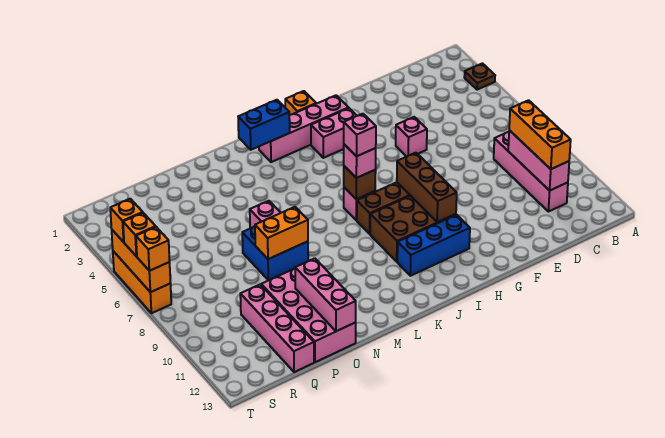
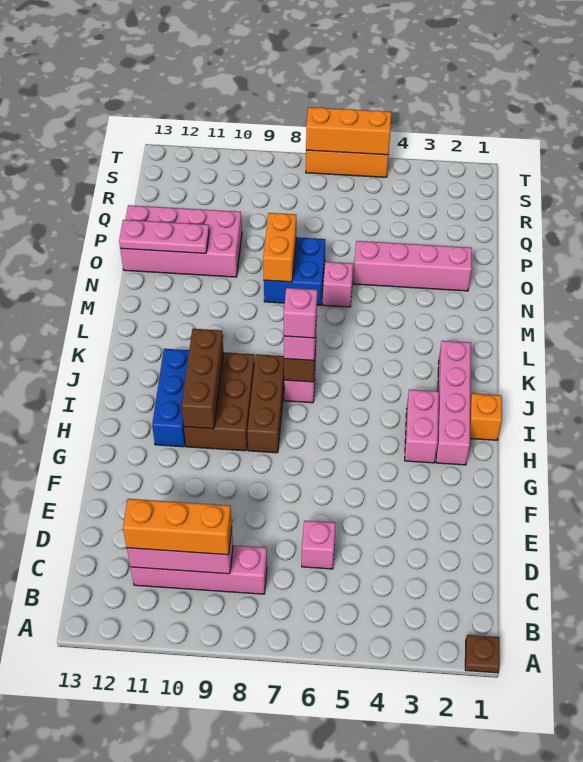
brown 1x1 plate [464,63,495,90] -> brown 1x1 plate moved to [465,635,500,673]
pink 1x1 brick [396,117,427,157] -> pink 1x1 brick moved to [302,521,336,569]
brown 1x3 brick [397,153,457,222] -> brown 1x3 brick turned to [182,329,223,429]
blue 1x2 brick [238,100,290,150] -> none
pink 1x3 brick [295,258,356,331] -> pink 1x3 plate [119,220,209,253]
pink 1x4 brick [240,285,314,372] -> pink 1x4 brick moved to [353,241,472,291]
orange 1x1 brick [110,199,143,242] -> none
orange 1x1 brick [123,213,156,256] -> none
orange 1x1 brick [136,227,170,271] -> none

